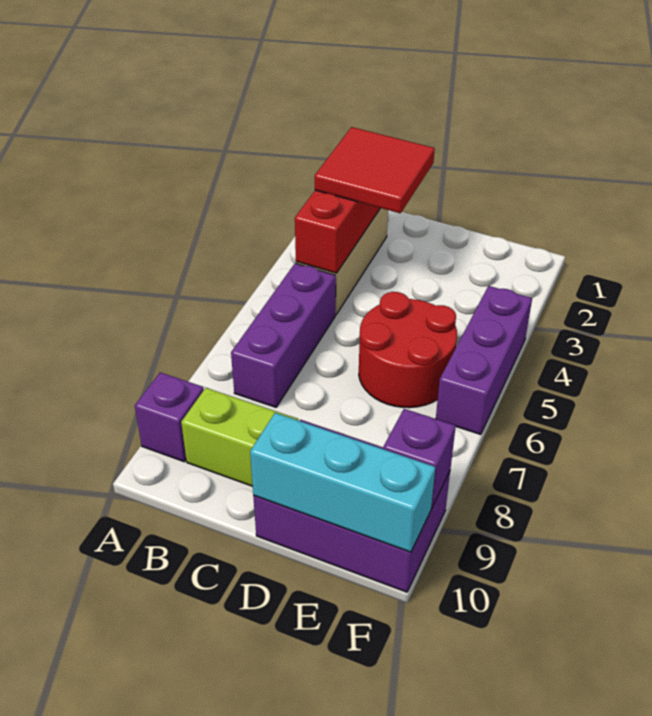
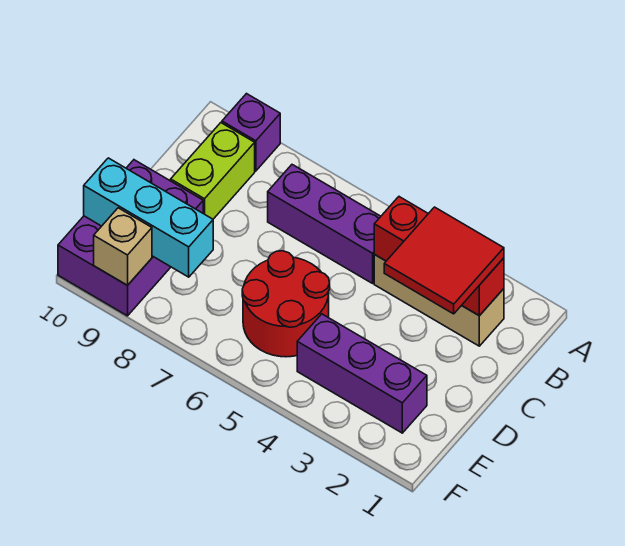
cyan 1x3 brick [250,413,435,552] -> cyan 1x3 brick turned to [84,158,213,277]
purple 1x3 brick [436,286,532,435] -> purple 1x3 brick moved to [297,314,427,433]
purple 1x1 brick [383,409,456,509] -> tan 1x1 brick [94,208,152,285]

